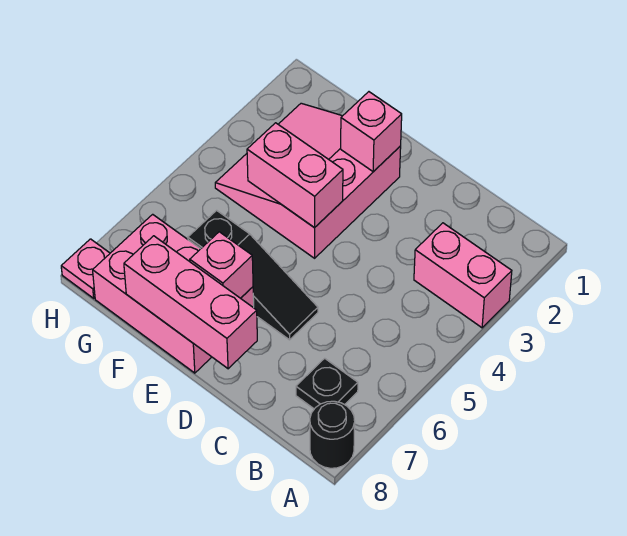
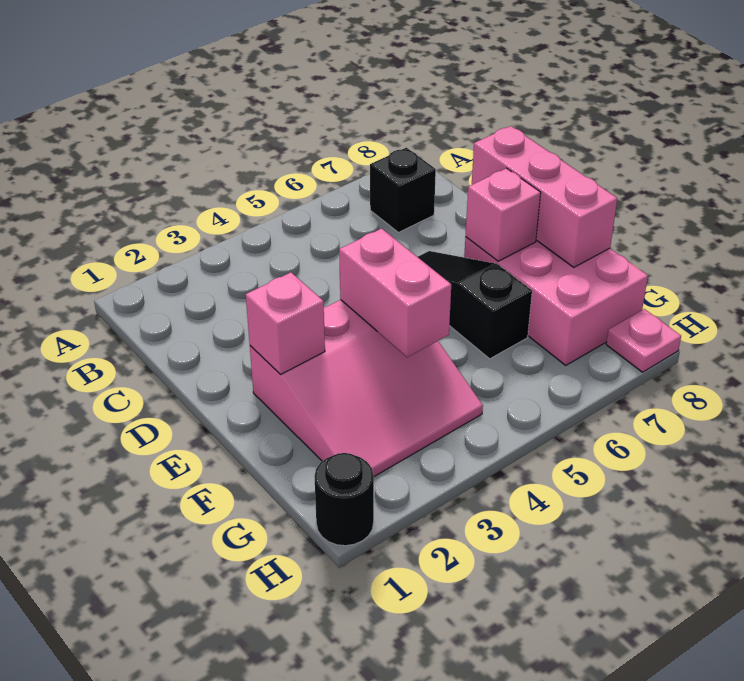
pink 1x2 brick [414,223,512,328] -> none
black 1x1 round brick [310,401,355,468] -> black 1x1 round brick moved to [314,453,374,546]
black 1x1 plate [296,358,358,409] -> black 1x1 brick [370,148,436,233]

